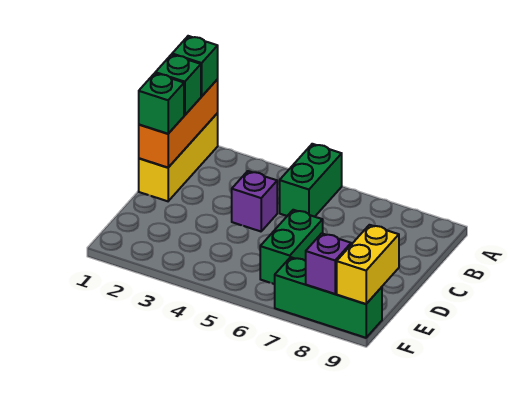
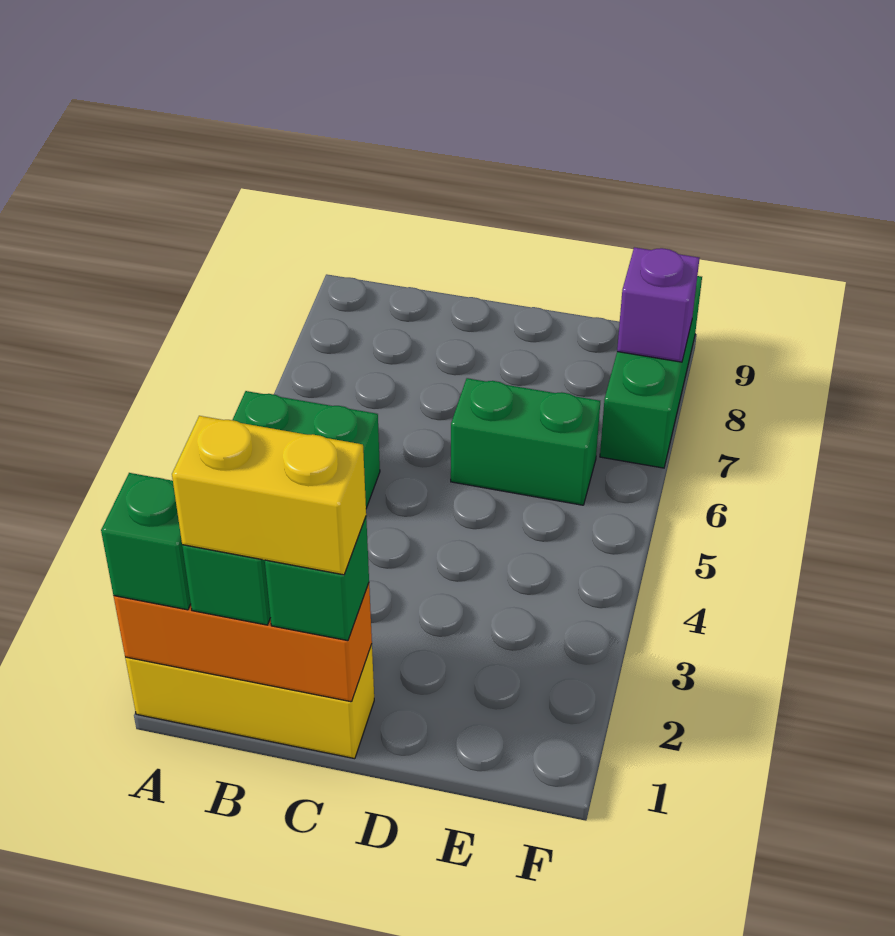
purple 1x1 brick [232,171,277,231] -> none
yellow 1x2 brick [337,225,399,304] -> yellow 1x2 brick moved to [172,416,366,575]

